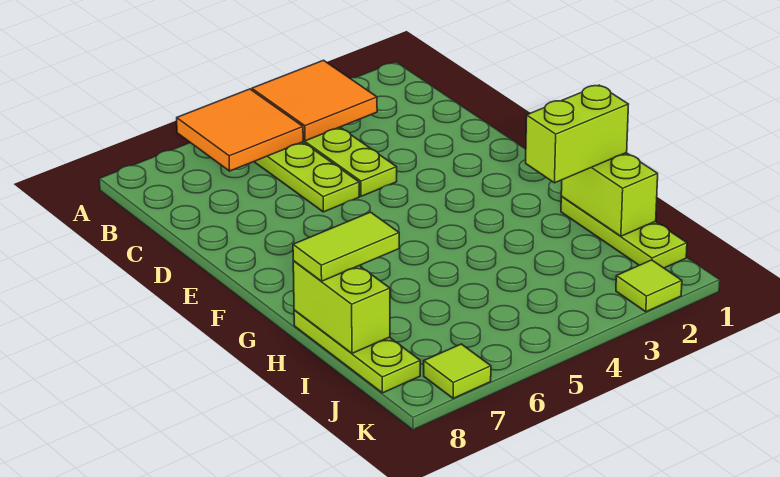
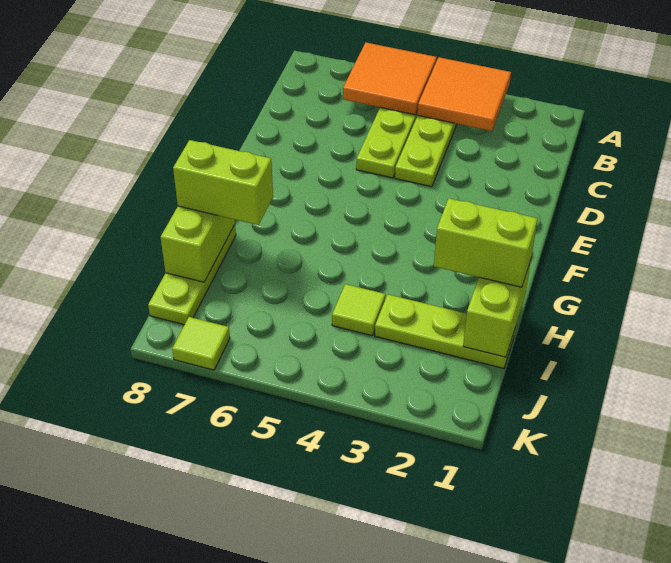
lime 1x3 plate [561,196,687,268] -> lime 1x3 plate turned to [375,295,515,368]
lime 1x2 tile [293,212,399,281] -> lime 1x2 brick [173,140,273,225]
lime 1x1 tile [616,260,682,312] -> lime 1x1 tile moved to [332,284,385,336]

